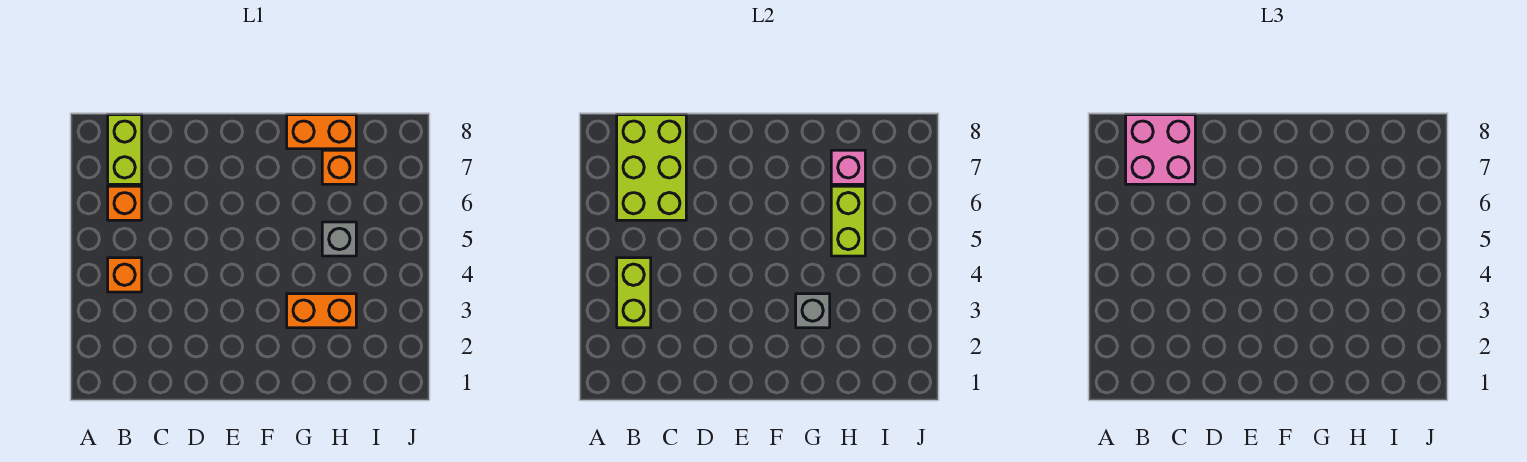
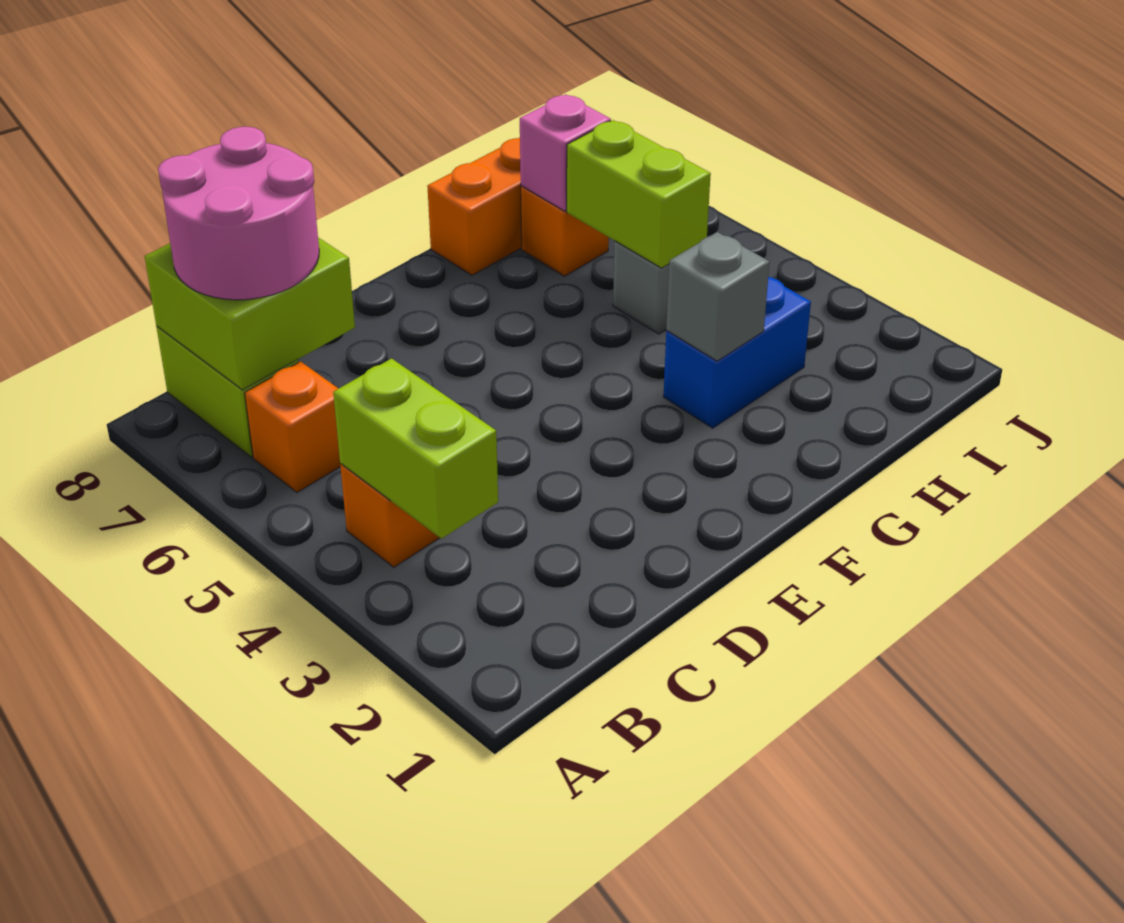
lime 2x3 brick [617,115,686,220] -> lime 2x2 brick [145,238,355,390]
pink 2x2 brick [1126,115,1195,184] -> pink 2x2 round brick [158,127,319,300]
orange 1x2 brick [287,294,356,328] -> blue 1x2 brick [663,277,811,428]

